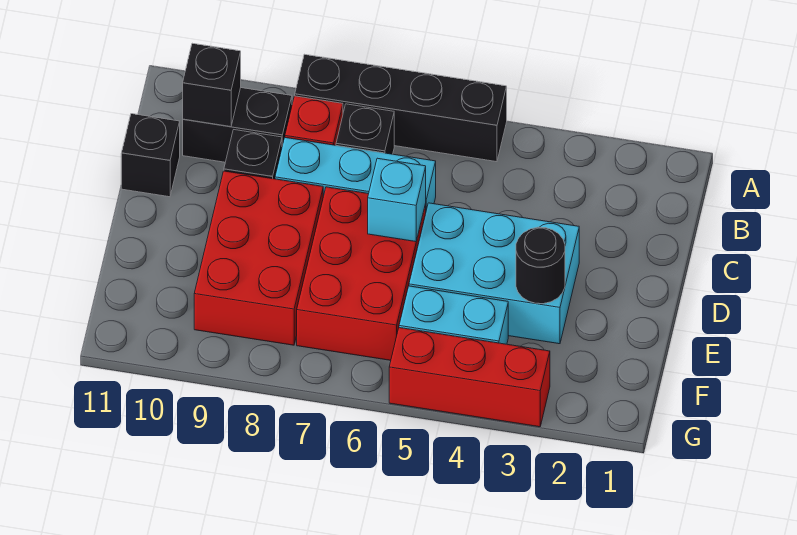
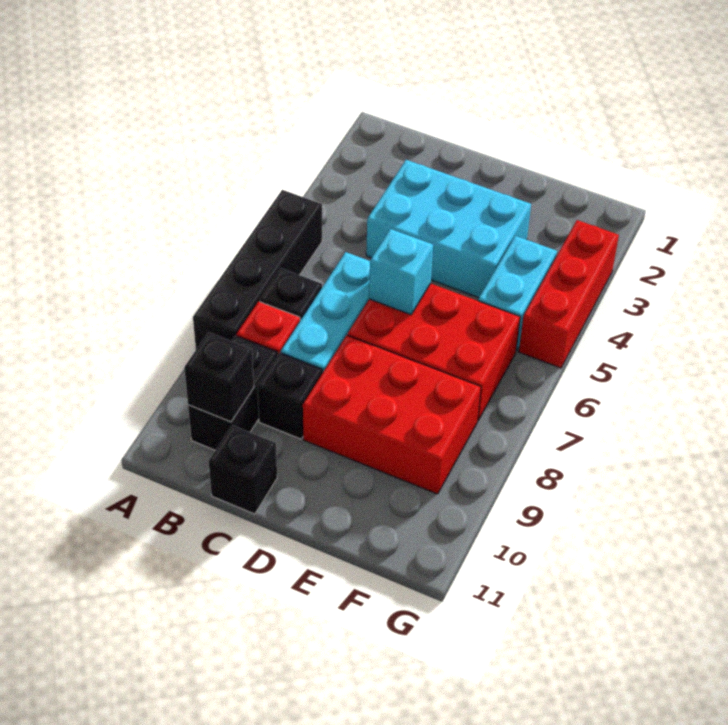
cyan 2x3 brick [409,203,579,344] -> cyan 2x3 brick turned to [366,160,531,297]
black 1x1 round brick [516,227,565,304] -> none

